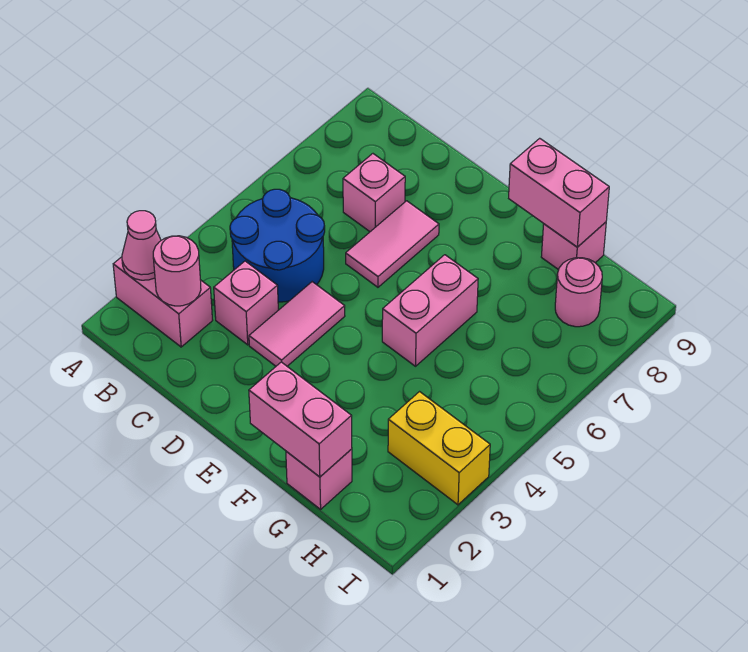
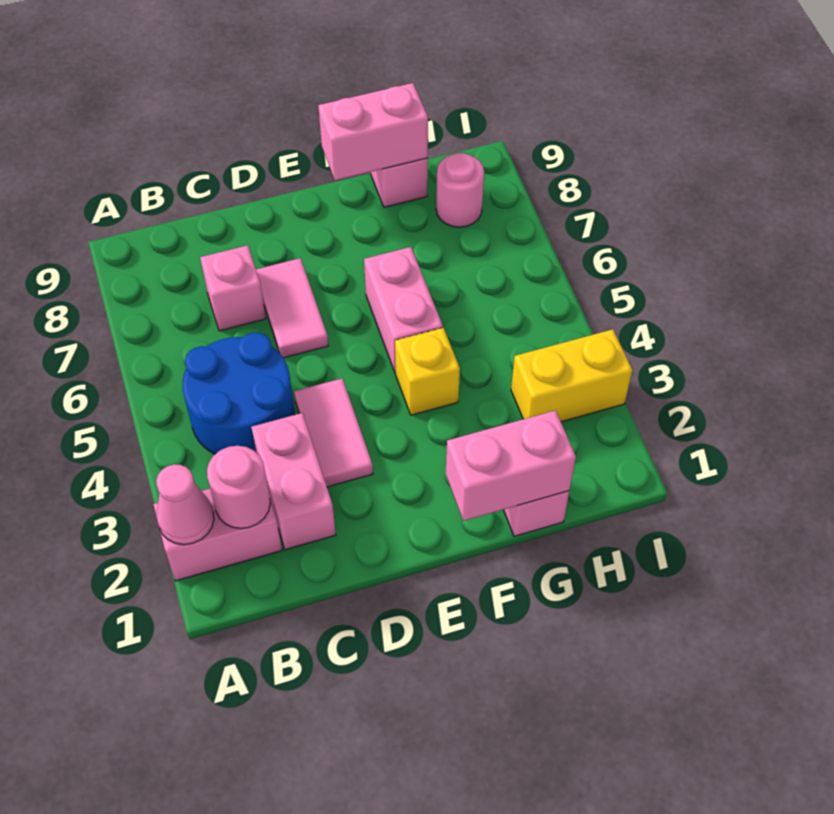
pink 1x1 brick [214,261,278,345] -> pink 1x2 brick [251,413,336,550]
none -> yellow 1x1 brick [395,328,460,415]

